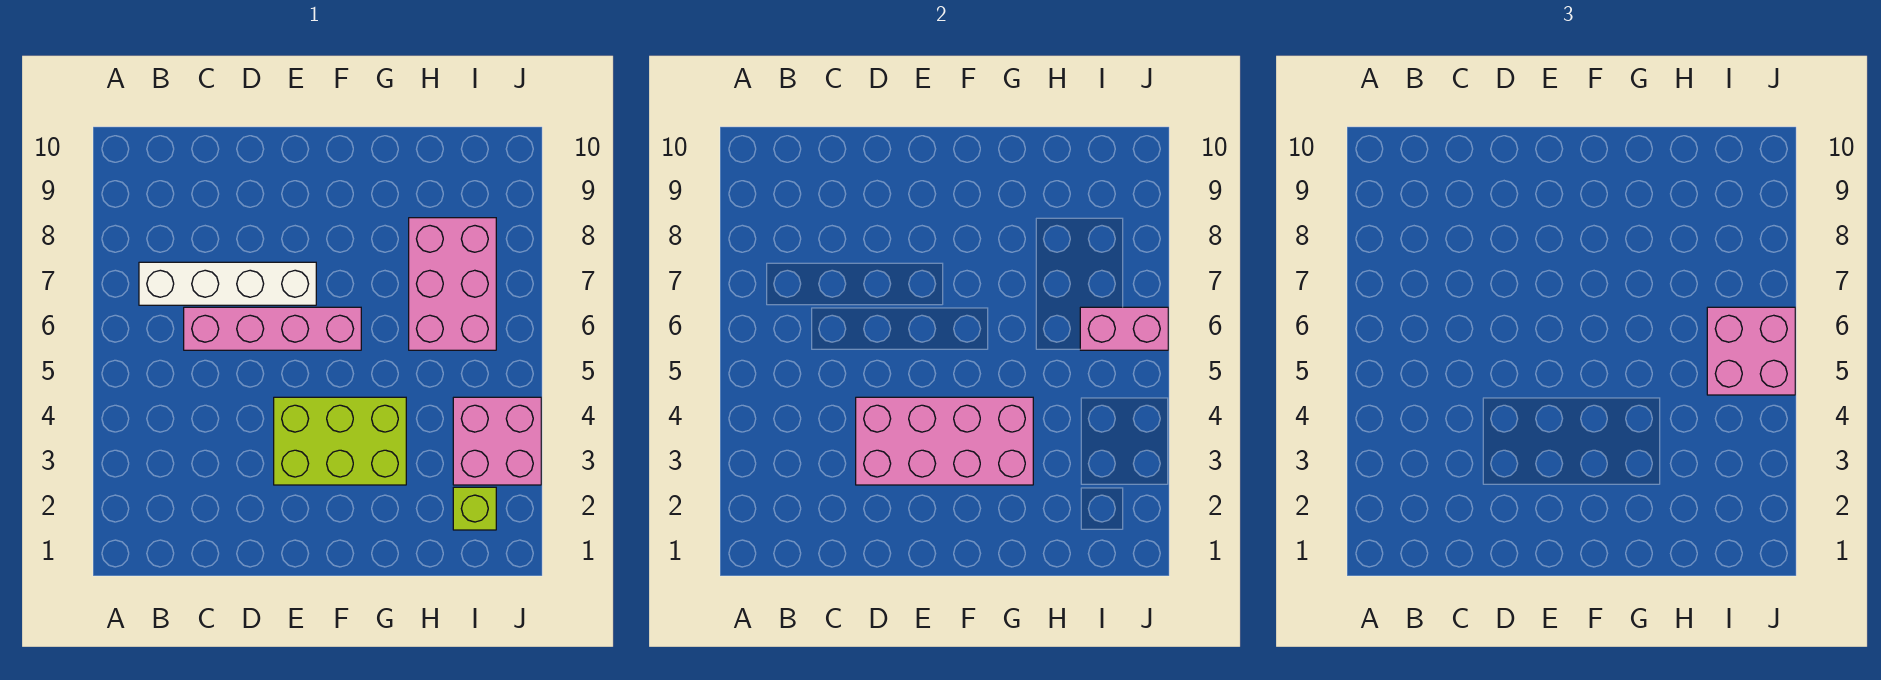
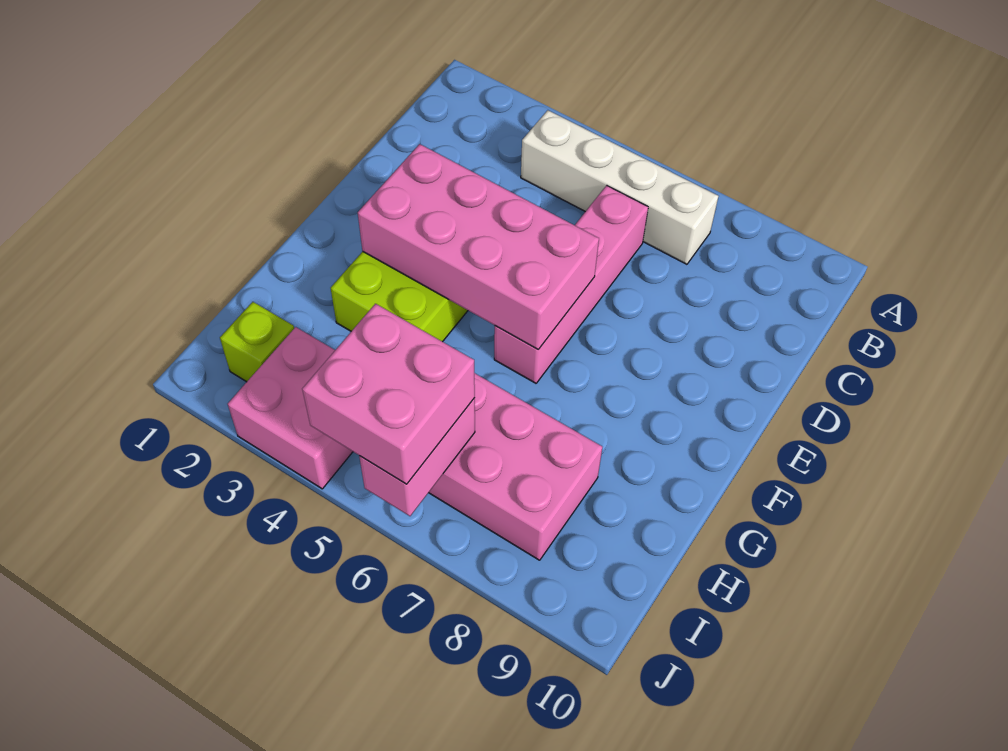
white 1x4 brick [139,262,316,305] -> white 1x4 brick turned to [521,110,718,264]
pink 2x4 brick [856,397,1033,485] -> pink 2x4 brick turned to [358,144,599,349]

